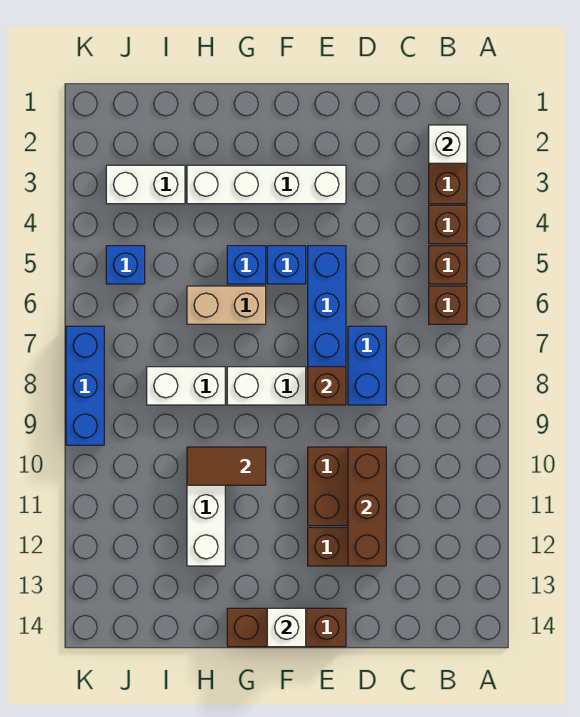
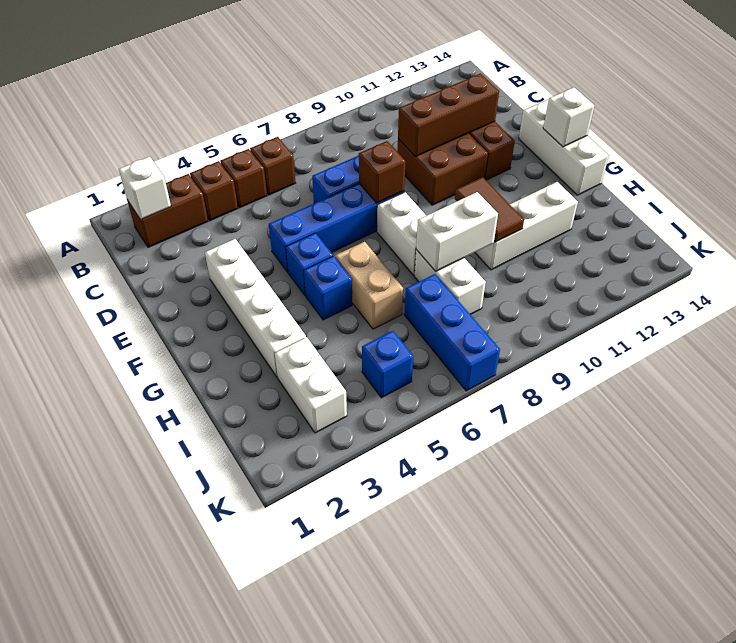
brown 1x3 brick [227,608,346,647] -> white 1x3 brick [519,100,609,195]
none -> white 1x2 brick [416,192,498,272]
blue 1x3 brick [66,326,104,445] -> blue 1x3 brick turned to [404,274,500,391]

